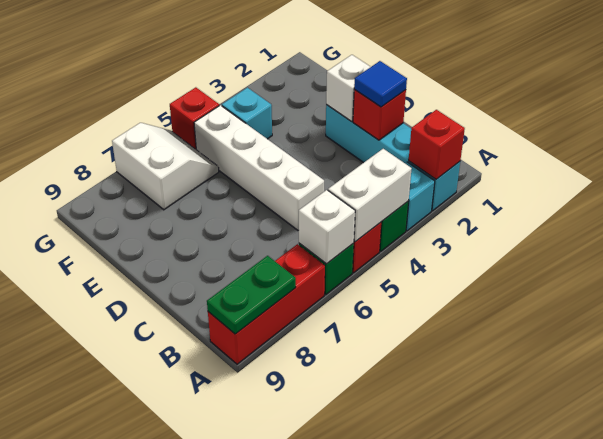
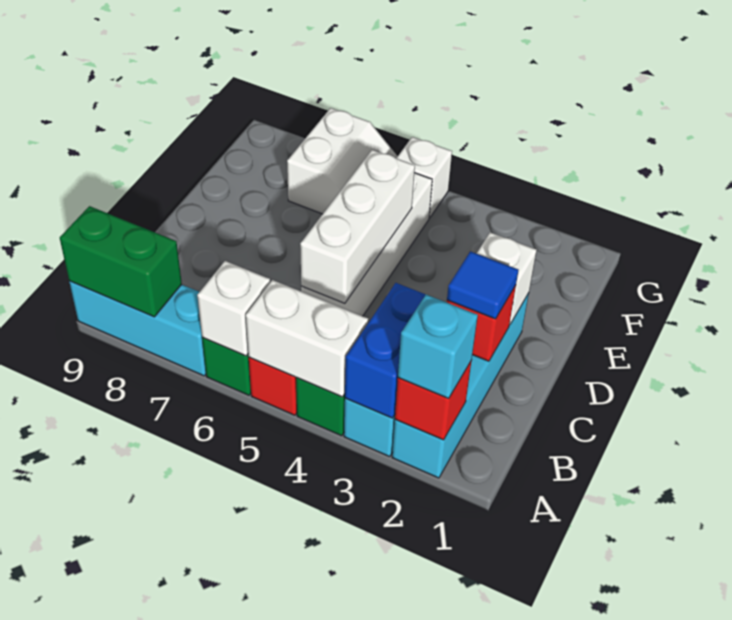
none -> blue 1x2 brick [345,283,426,418]
red 1x3 brick [208,244,325,364] -> cyan 1x3 brick [69,281,206,376]
green 1x2 plate [207,256,296,334] -> green 1x2 brick [60,206,182,317]
none -> white 1x3 brick [300,150,415,304]
cyan 1x1 brick [222,88,272,139] -> cyan 1x1 brick moved to [398,295,478,398]
red 1x1 brick [170,87,219,149] -> white 1x1 brick [396,137,452,218]

